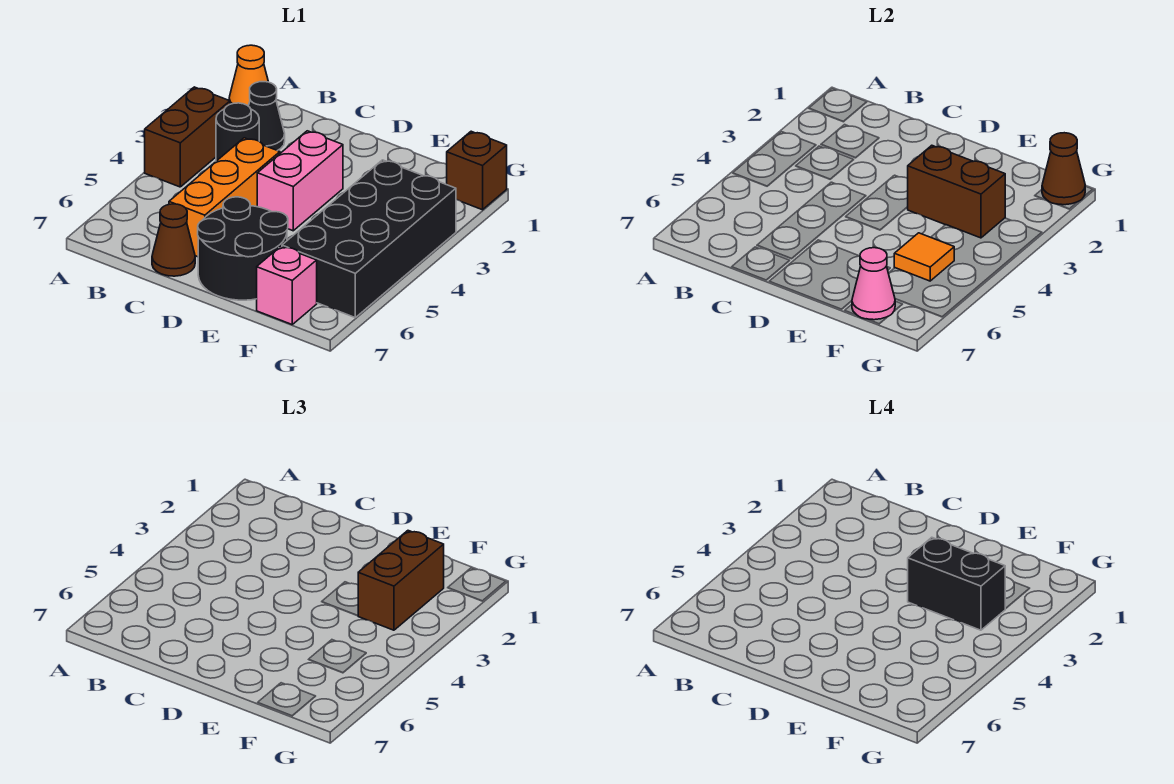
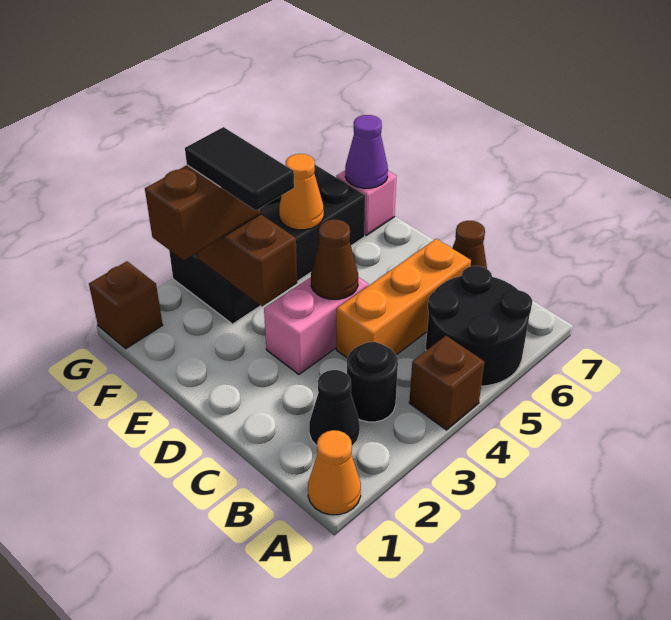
brown 1x2 brick [145,87,230,187] -> brown 1x1 brick [409,336,485,430]
black 2x2 round brick [198,197,288,300] -> black 2x2 round brick moved to [426,266,532,386]
black 1x2 brick [908,537,1005,630] -> black 1x2 tile [185,127,294,211]
orange 1x1 tile [894,233,954,281] -> orange 1x1 cone [279,154,324,230]
pink 1x1 cone [852,248,895,320] -> purple 1x1 cone [345,115,388,188]
brown 1x1 cone [1042,133,1085,205] -> brown 1x1 cone moved to [311,219,358,299]

